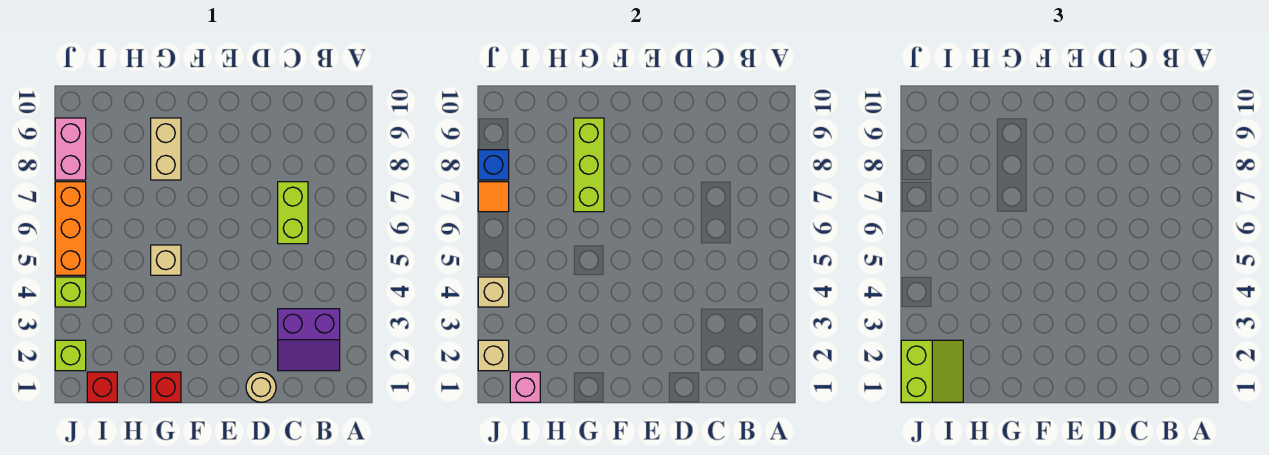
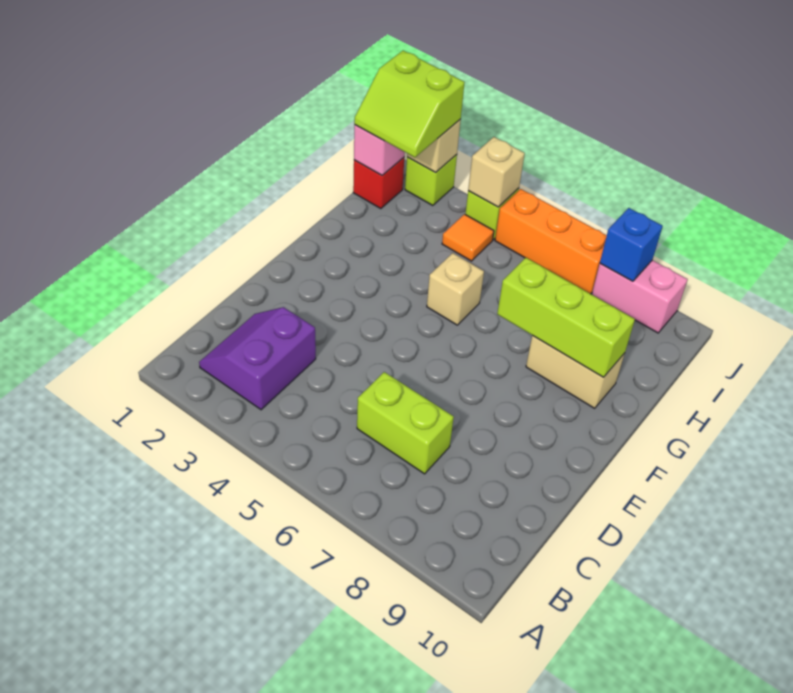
tan 1x1 round brick [246,372,276,402] -> none
red 1x1 brick [151,372,181,402] -> none
orange 1x1 tile [478,182,509,212] -> orange 1x1 tile moved to [442,214,494,261]

